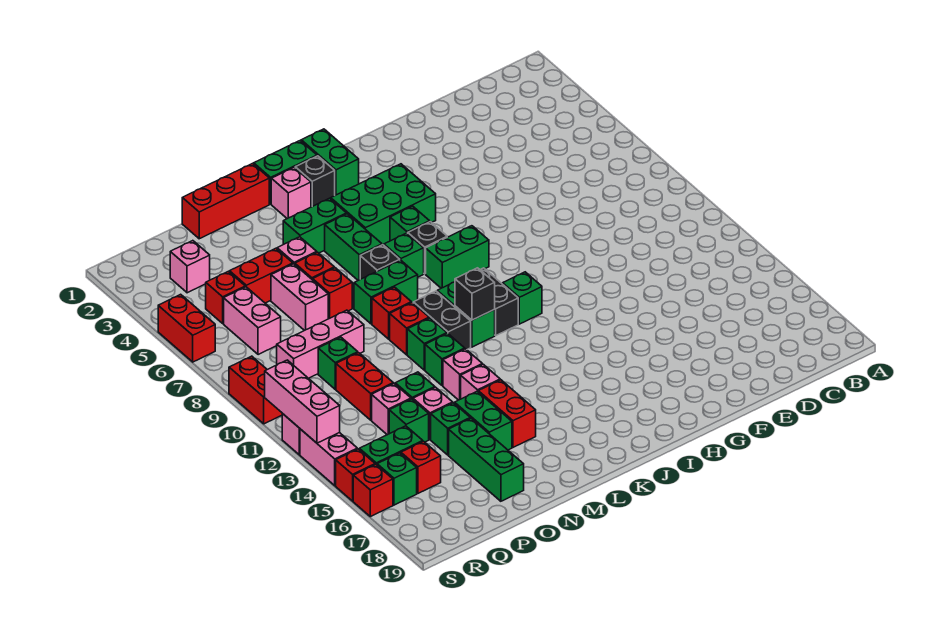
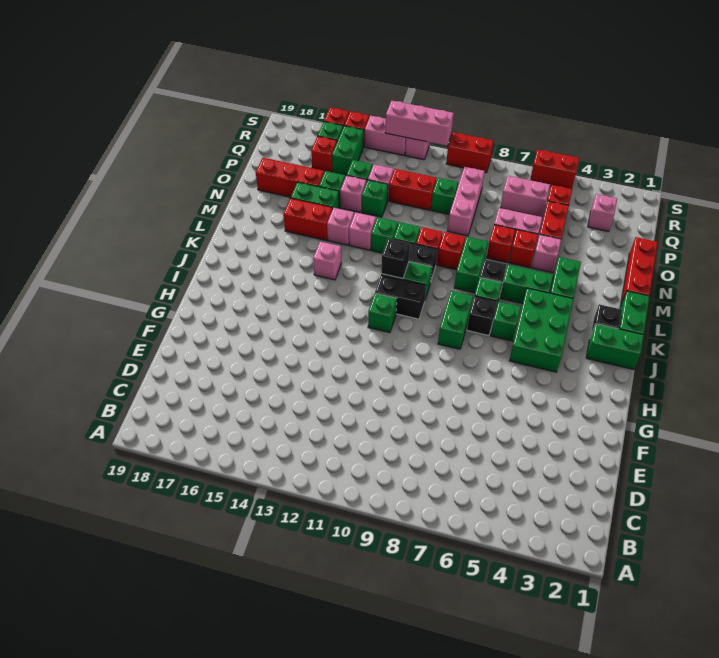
pink 1x1 brick [271,168,311,219] -> pink 1x1 brick moved to [313,242,341,280]
green 1x3 brick [449,418,524,501] -> red 1x3 brick [256,158,324,197]

